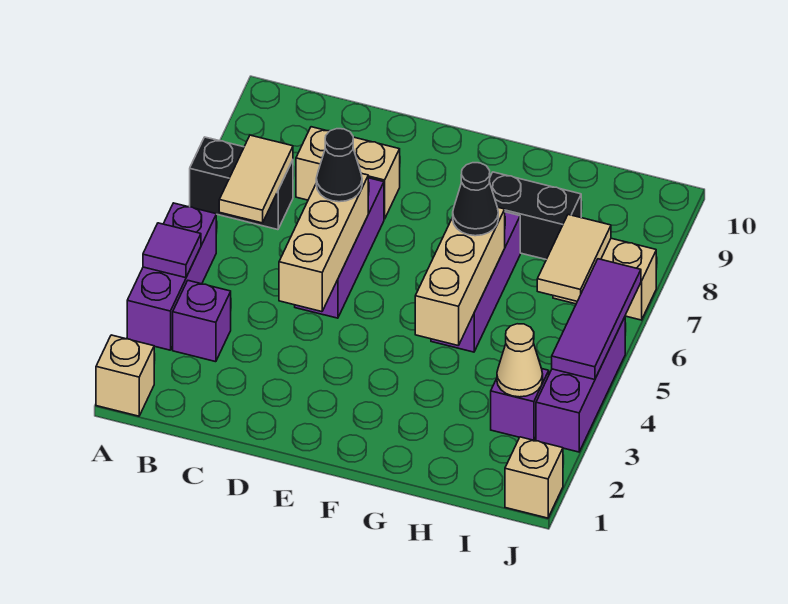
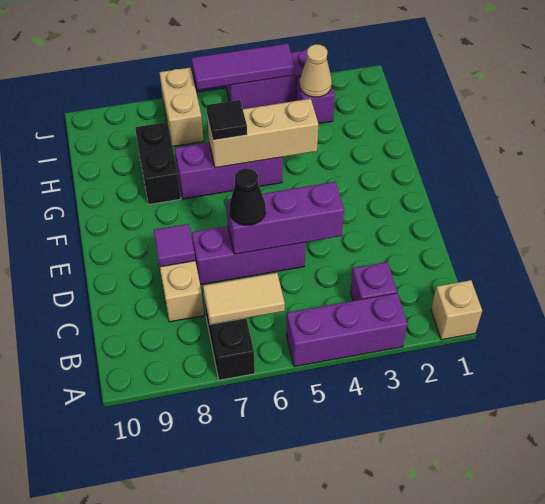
purple 1x1 tile [143,223,201,278] -> purple 1x1 tile moved to [154,224,195,267]
tan 1x3 brick [279,173,368,312] -> purple 1x3 brick [226,182,344,254]
black 1x1 cone [453,163,498,236] -> black 1x1 tile [206,100,247,140]
tan 1x2 tile [537,215,611,301] -> none
tan 1x1 brick [505,437,563,518] -> none

